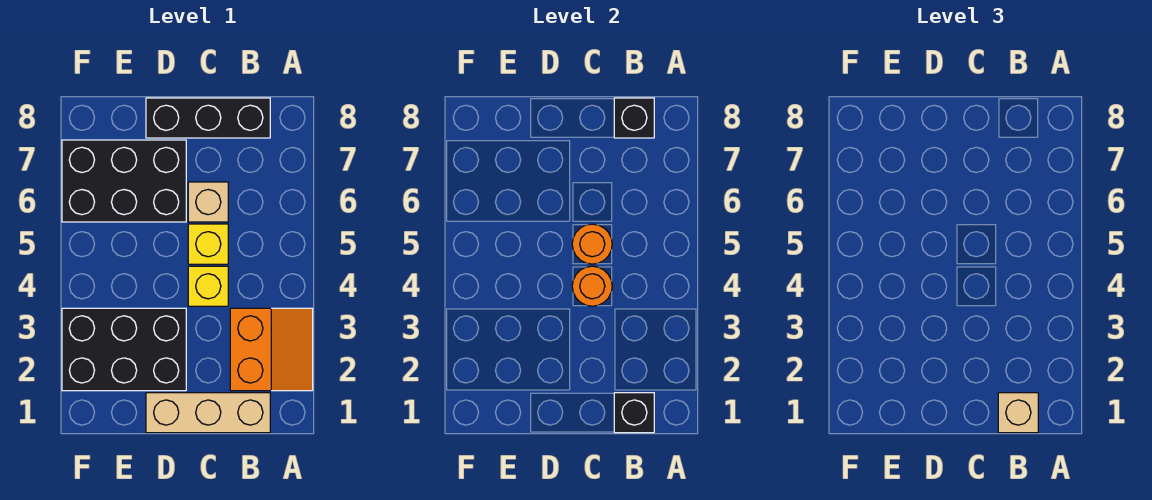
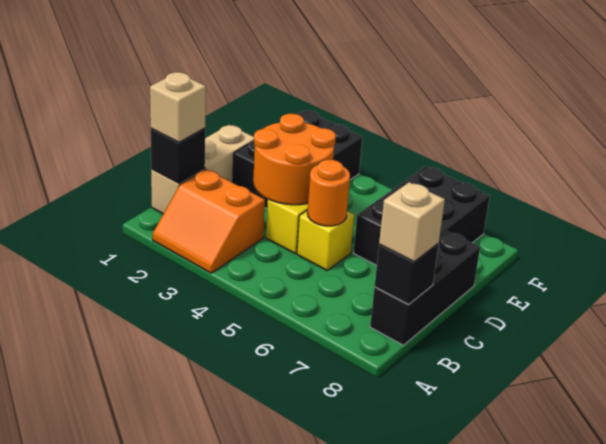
orange 1x1 round brick [572,266,612,306] -> orange 2x2 round brick [253,114,336,205]
tan 1x1 brick [188,182,228,222] -> tan 1x1 brick moved to [379,182,445,262]

